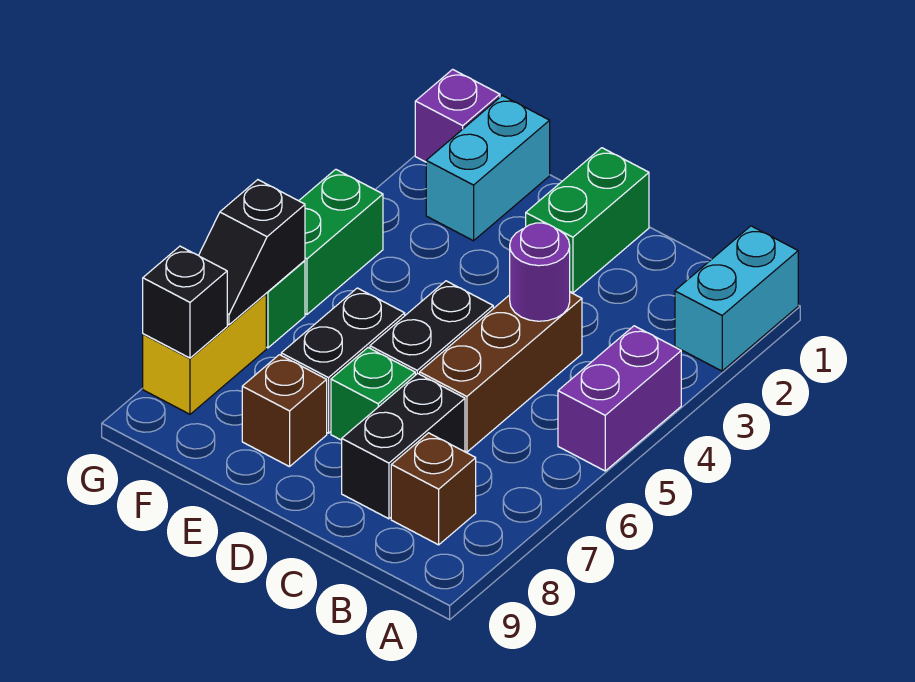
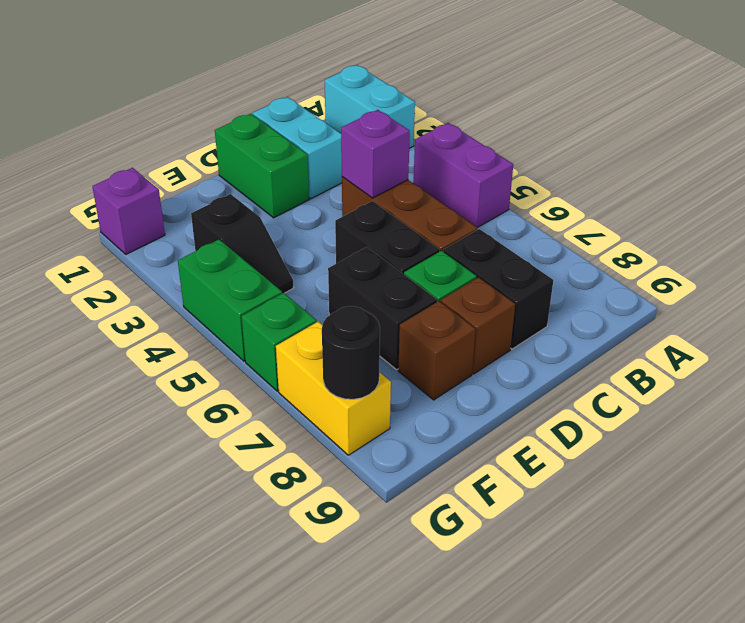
brown 1x1 brick [391,433,476,545] -> brown 1x1 brick moved to [441,277,515,374]
purple 1x1 round brick [510,223,570,321] -> purple 1x1 brick [341,110,410,198]
cyan 1x2 brick [426,95,550,241] -> cyan 1x2 brick moved to [253,97,342,199]
black 1x2 slope [199,180,305,325] -> black 1x2 slope moved to [191,194,293,293]
black 1x1 brick [143,246,227,358] -> black 1x1 round brick [322,306,380,399]

